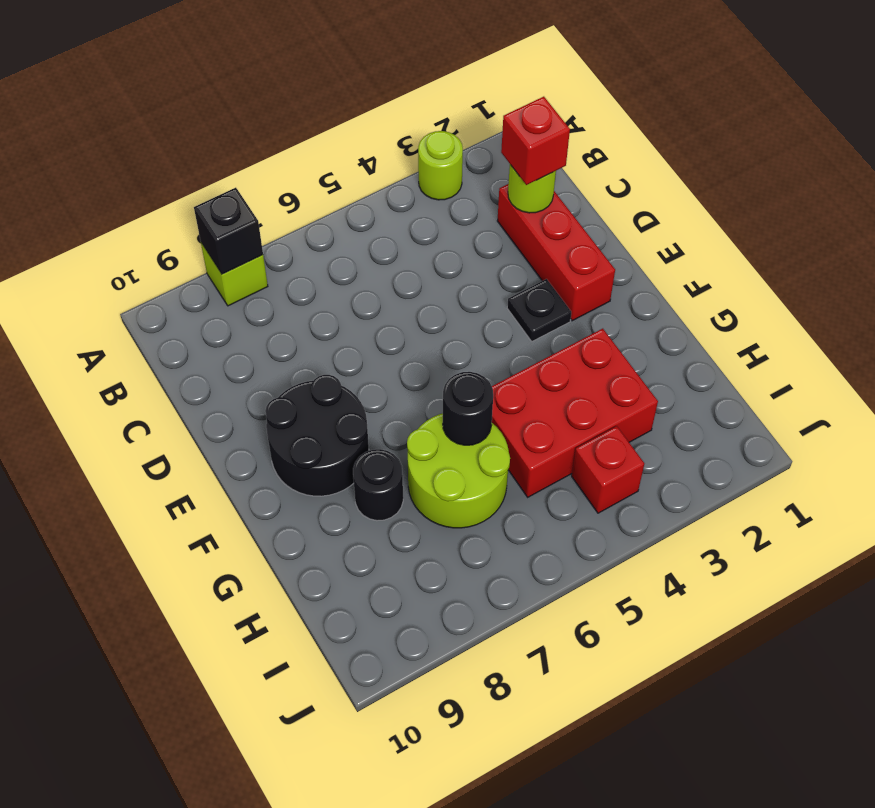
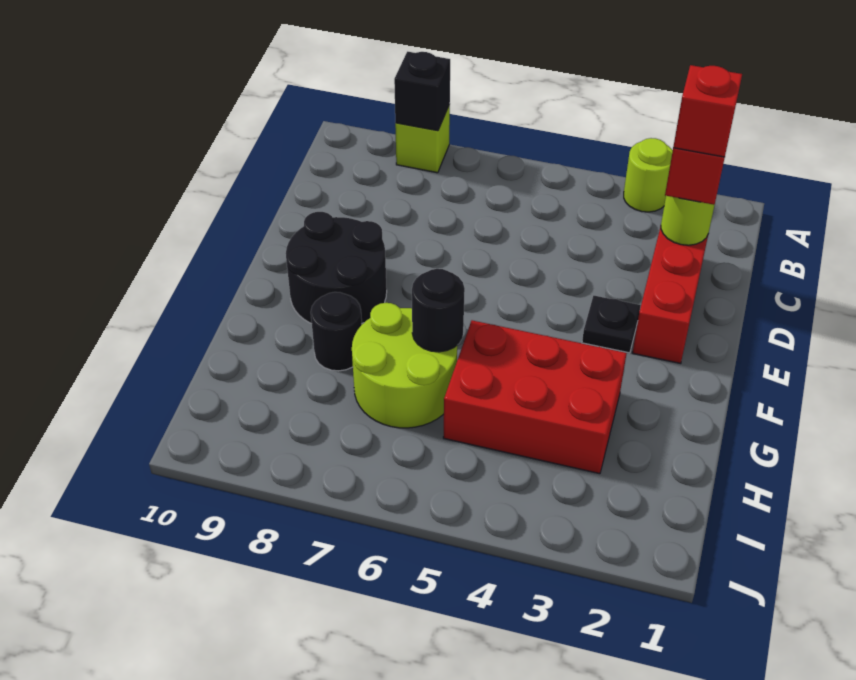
red 1x1 brick [572,426,644,513] -> red 1x1 brick moved to [673,65,742,157]

